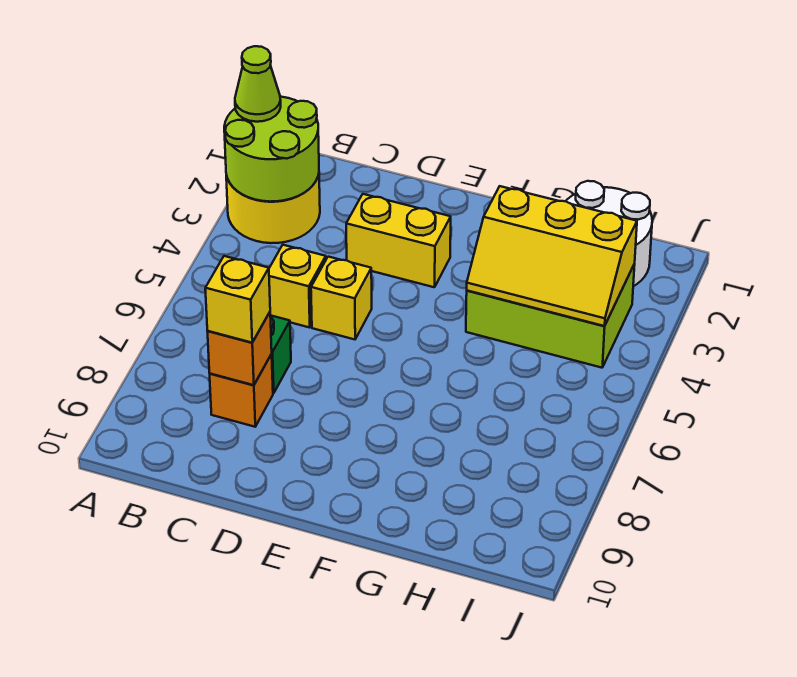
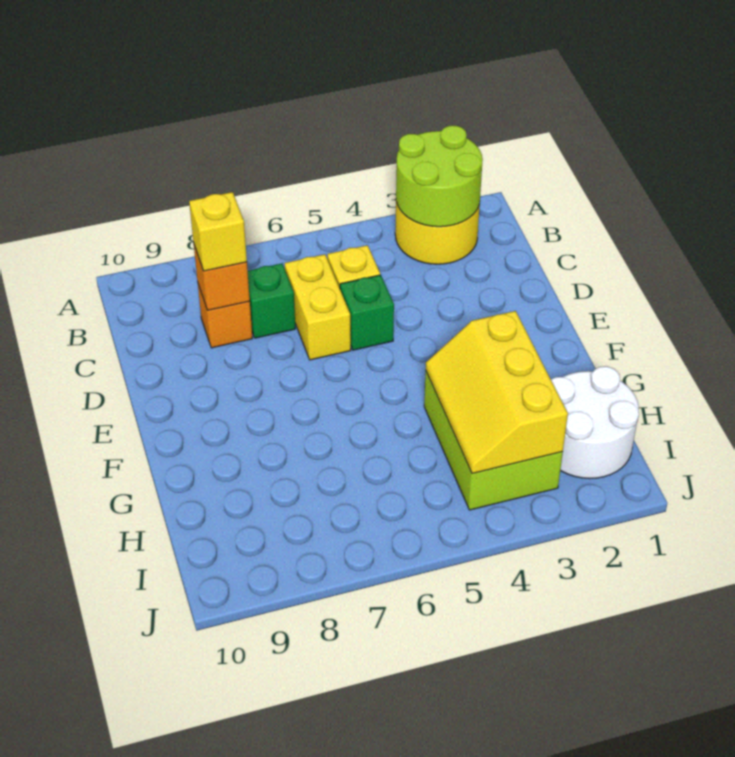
lime 1x1 cone [235,46,281,122] -> none
yellow 1x2 brick [346,194,451,287] -> yellow 1x2 brick moved to [285,254,351,360]
yellow 1x1 brick [311,257,372,339] -> green 1x1 brick [340,275,394,350]

